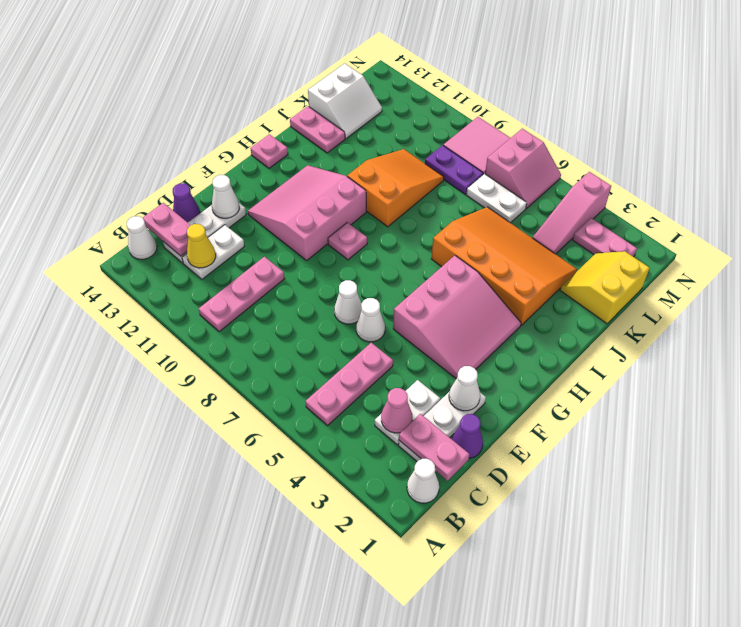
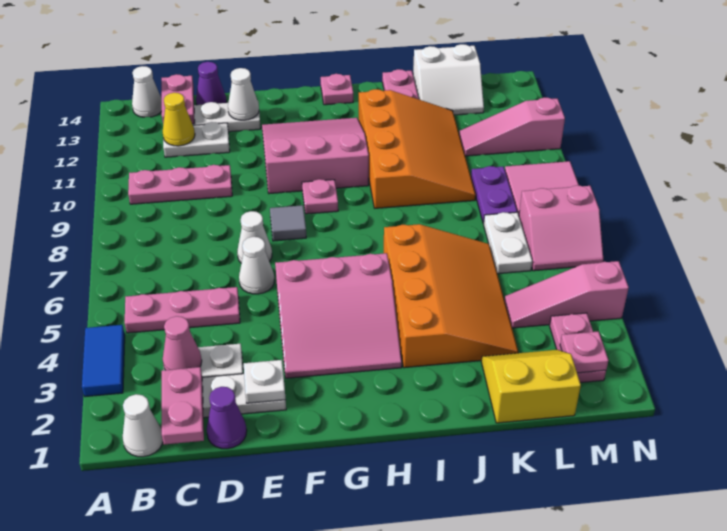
none -> blue 1x2 tile [82,325,125,397]
white 1x1 cone [449,366,480,411] -> white 1x1 plate [244,360,286,403]
none -> grey 1x1 tile [270,205,306,241]
orange 2x3 slope [347,149,444,227] -> orange 3x4 slope [359,89,476,208]
none -> pink 1x3 slope [459,98,565,156]
none -> pink 1x1 plate [560,331,609,373]

